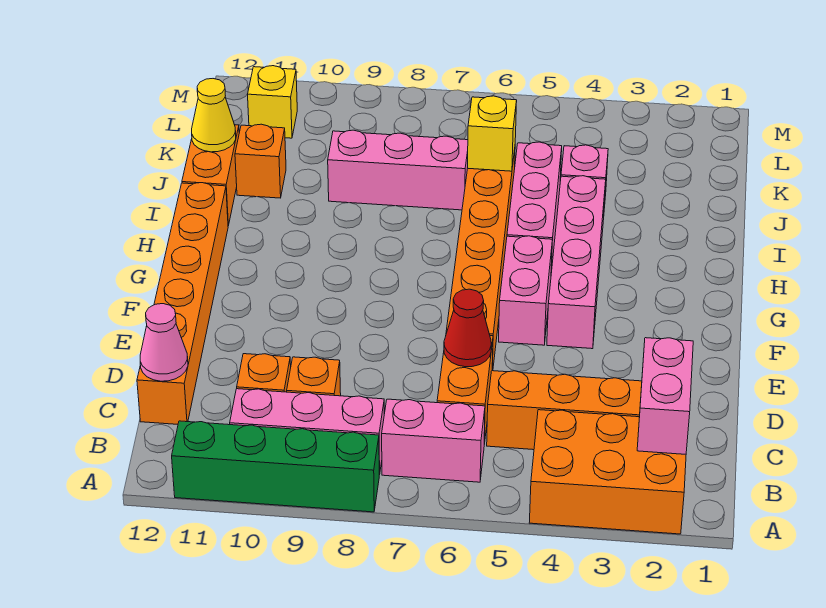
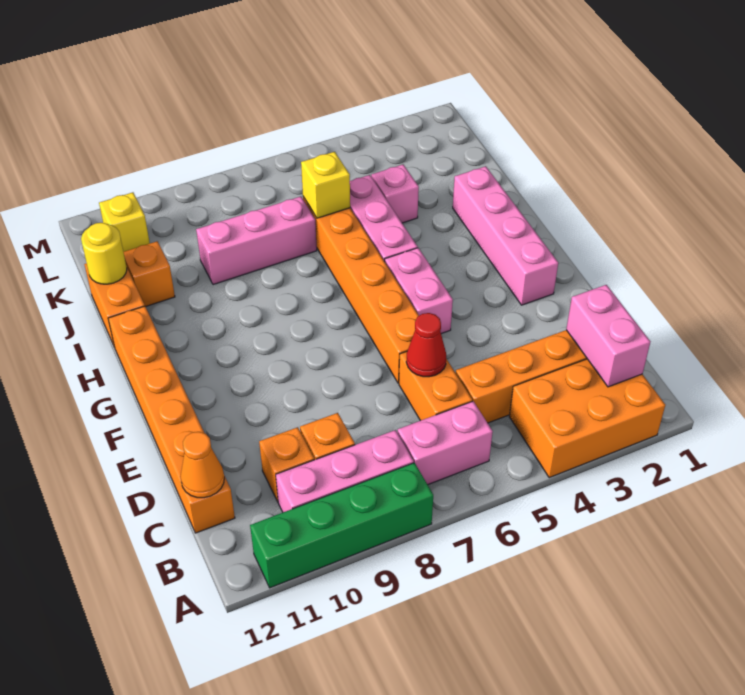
pink 1x1 cone [140,304,188,381] -> orange 1x1 cone [180,432,224,498]
pink 1x4 brick [547,176,606,349] -> pink 1x4 brick moved to [453,166,558,305]
yellow 1x1 cone [192,79,236,152] -> yellow 1x1 round brick [81,223,127,284]

